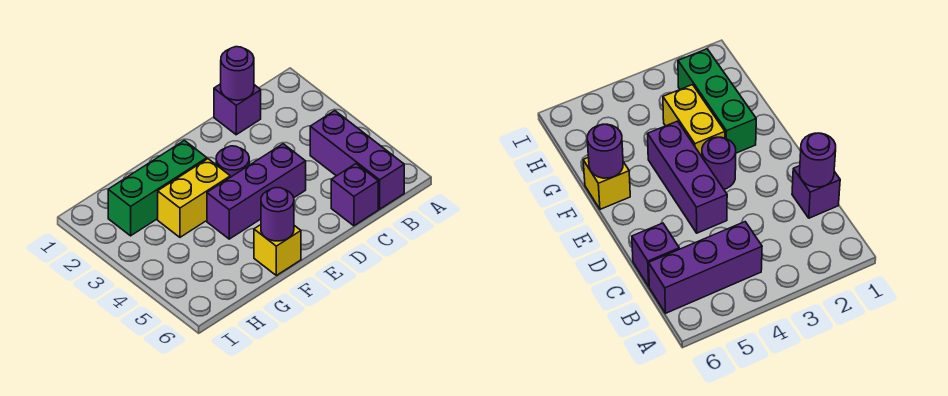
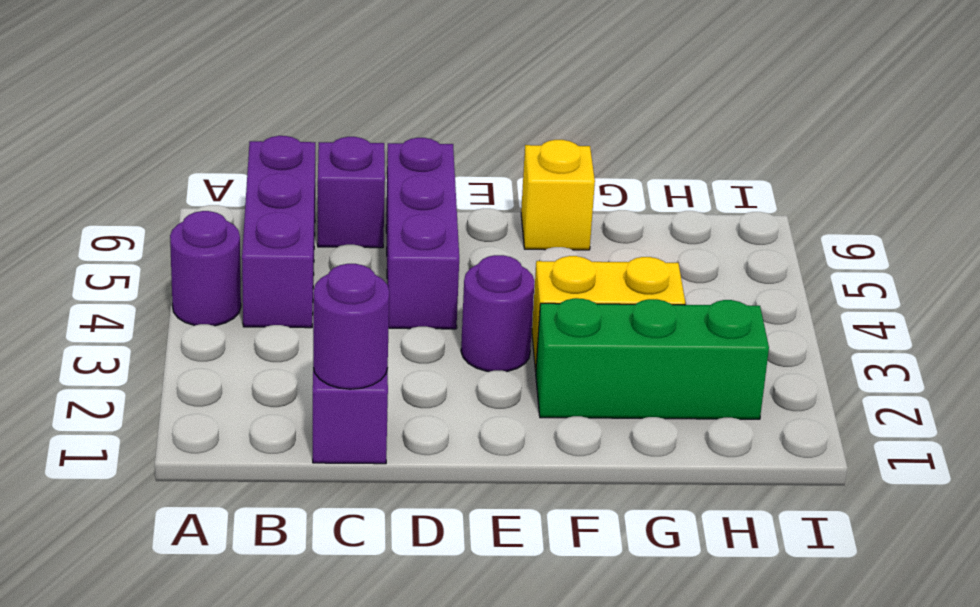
purple 1x3 brick [207,144,306,239] -> purple 1x3 brick turned to [386,138,459,329]
purple 1x1 round brick [261,188,294,241] -> purple 1x1 round brick moved to [170,211,241,326]

